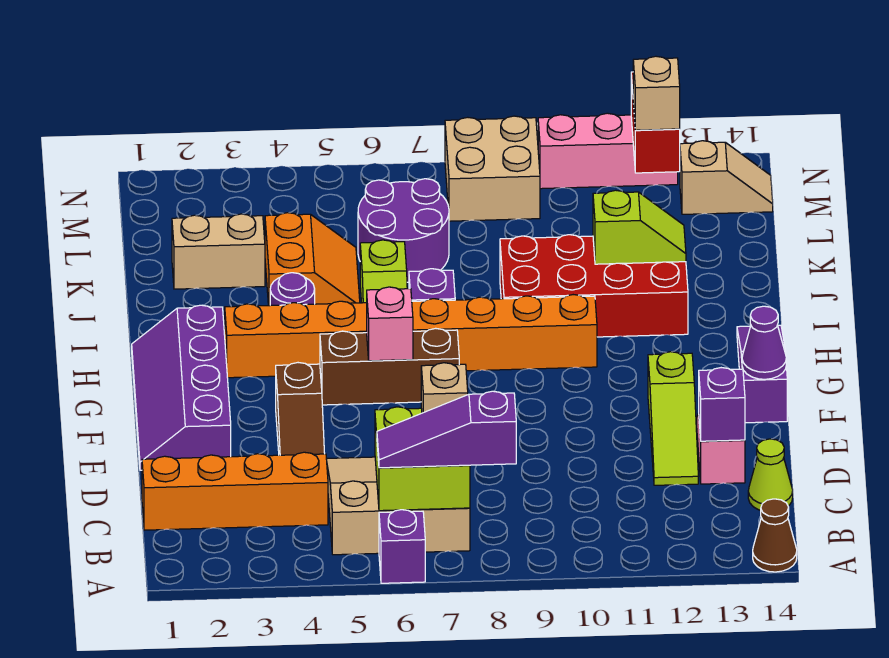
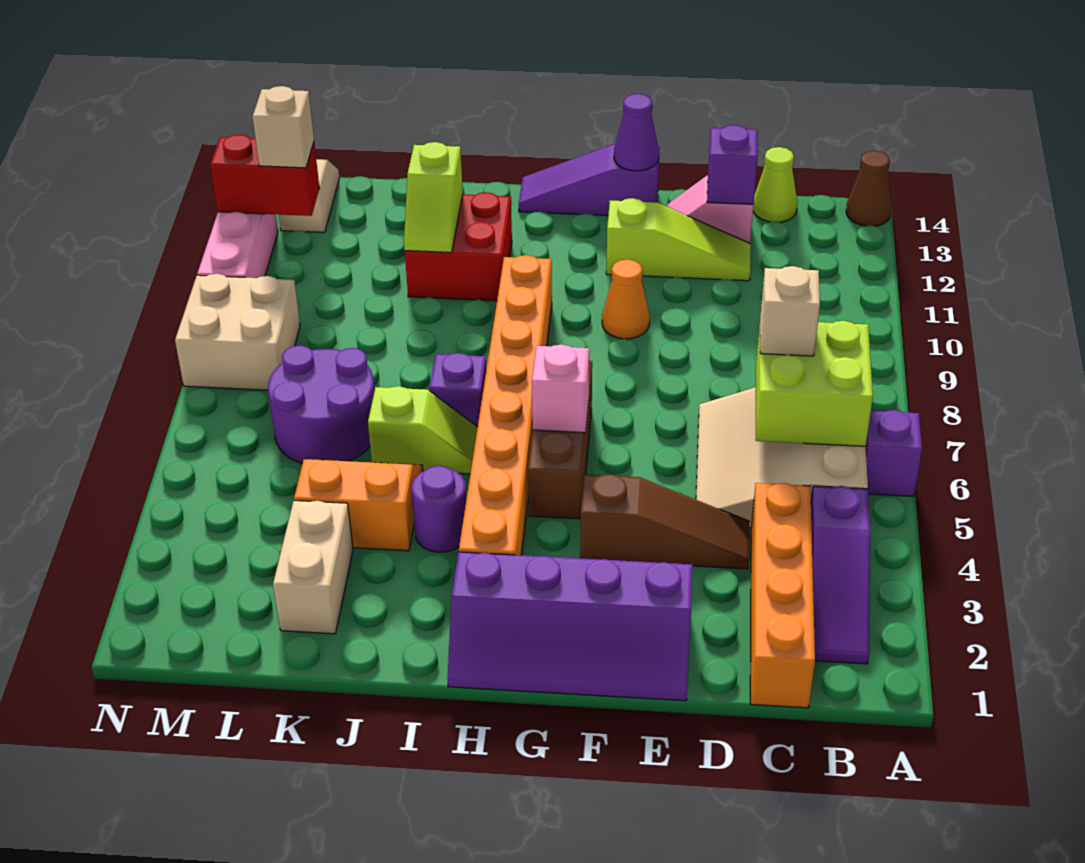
purple 1x3 slope [377,391,516,468] -> purple 1x3 slope moved to [811,486,870,664]
none -> orange 1x1 cone [602,259,650,339]
red 2x4 brick [500,235,688,337] -> red 2x2 brick [405,192,512,301]
lime 1x2 slope [593,190,686,264] -> lime 1x2 slope turned to [404,142,463,253]

